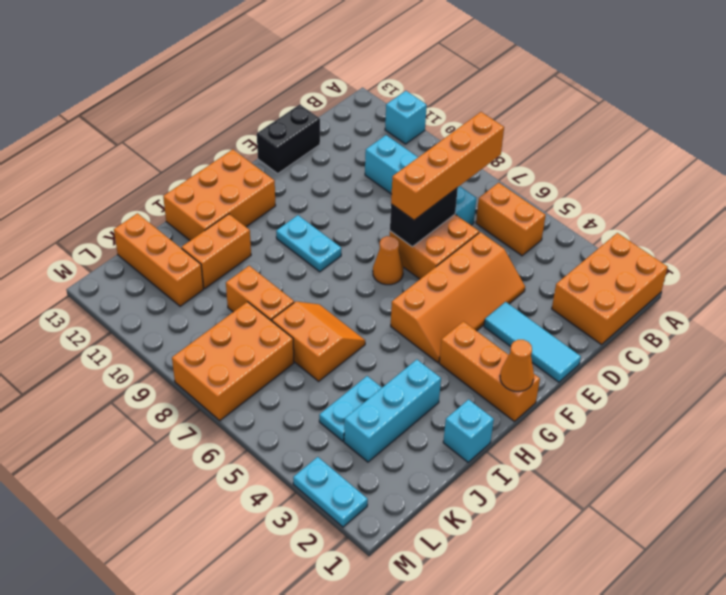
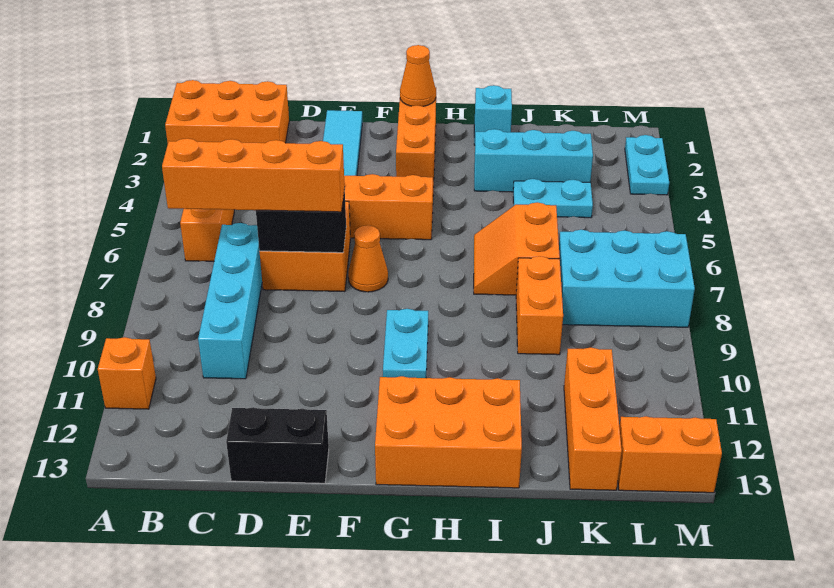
cyan 1x1 brick [385,91,427,144] -> orange 1x1 brick [98,337,156,409]
orange 1x2 brick [182,214,251,289] -> orange 1x2 brick moved to [618,416,722,493]
orange 2x3 brick [172,302,294,421] -> cyan 2x3 brick [559,230,695,327]

